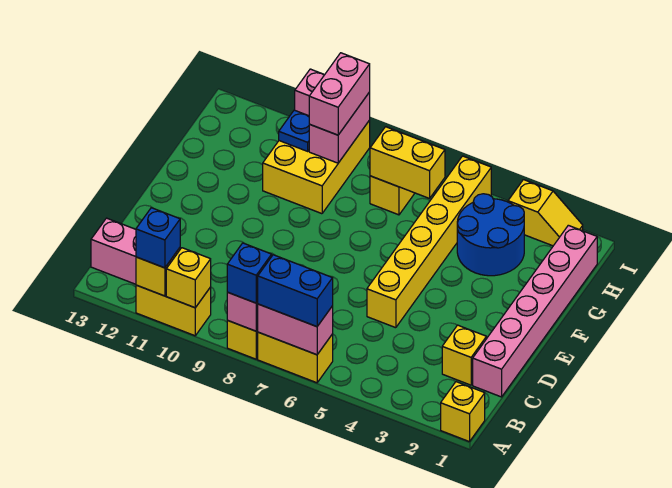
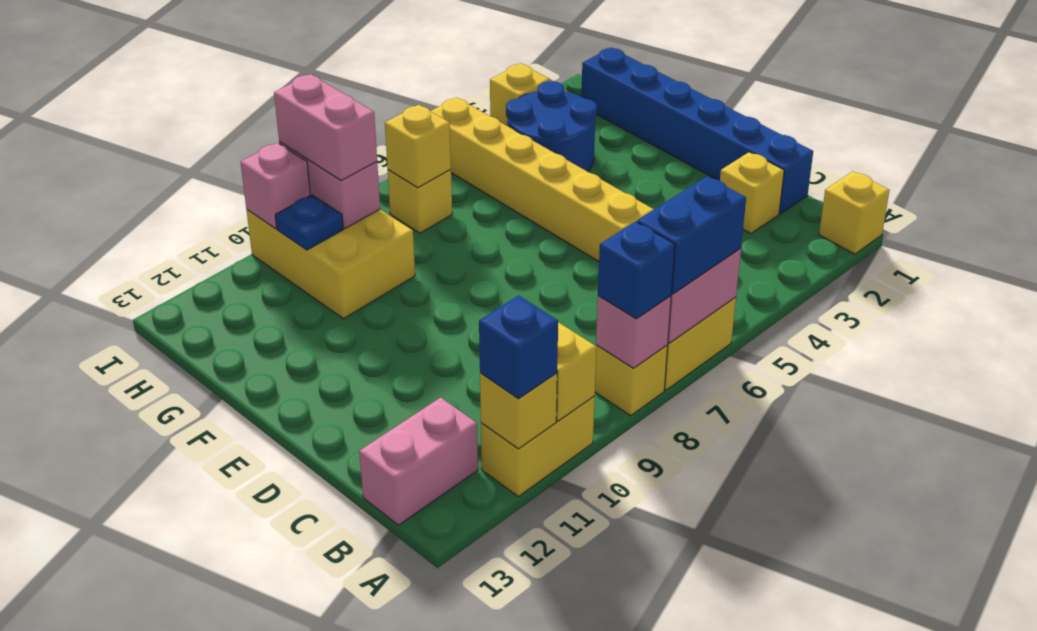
pink 1x6 brick [473,225,597,397] -> blue 1x6 brick [581,48,813,214]
yellow 1x2 brick [370,127,445,198] -> yellow 1x1 brick [385,105,451,188]

